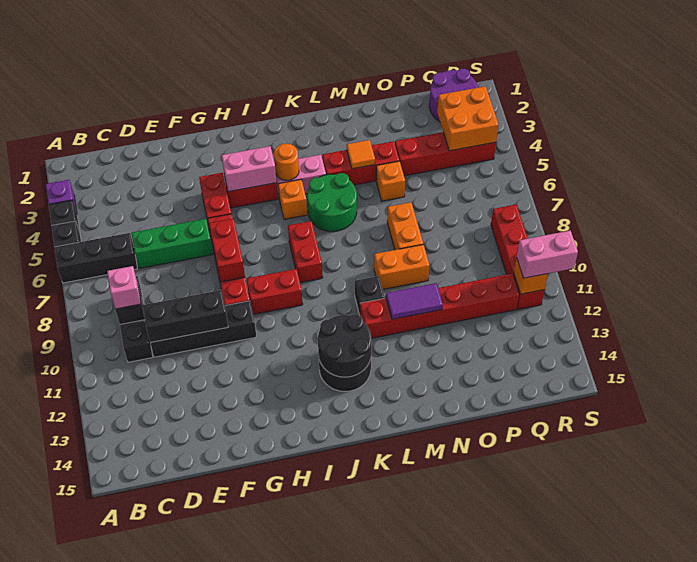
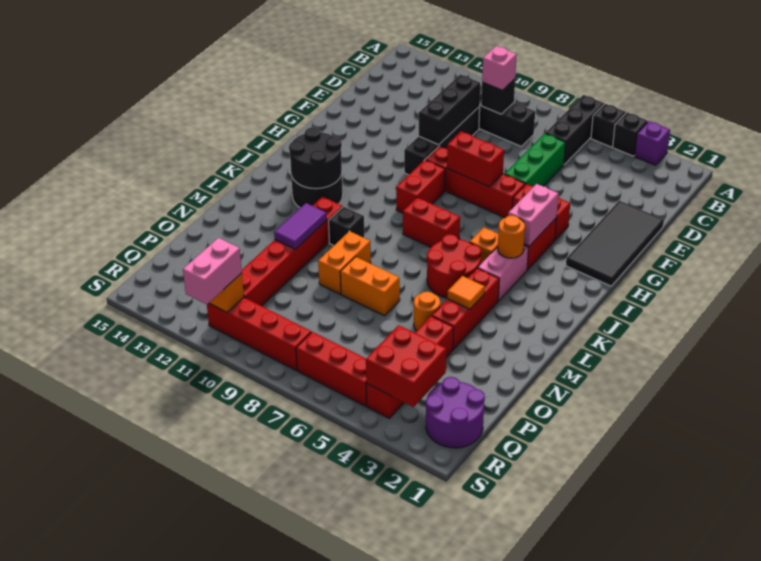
none -> black 2x4 tile [566,201,664,286]
green 2x2 round brick [307,173,357,232] -> red 2x2 round brick [427,234,481,298]
orange 1x1 brick [376,161,405,201] -> orange 1x1 round brick [414,292,440,331]
orange 2x2 brick [437,86,499,151] -> red 2x2 brick [366,325,446,407]
none -> red 1x3 brick [296,332,367,406]

